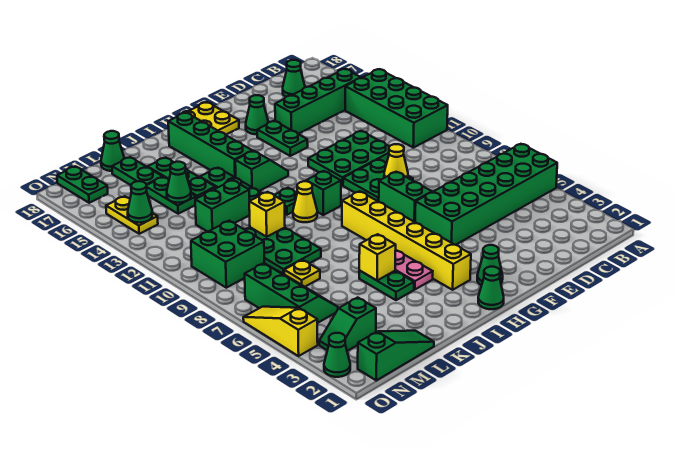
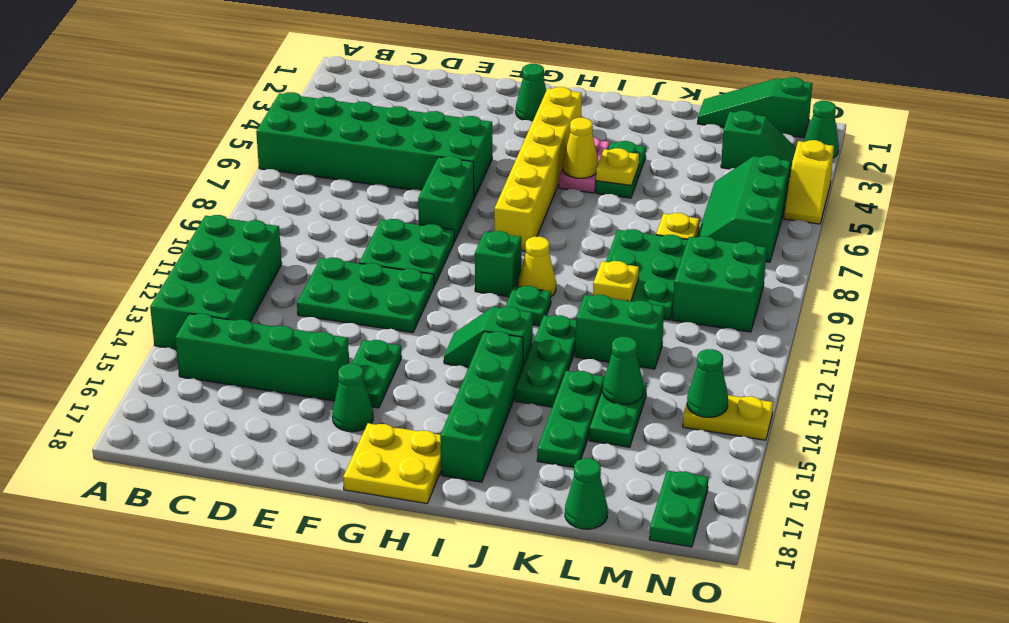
green 1x1 cone [283,60,305,97] -> none
yellow 1x1 cone [384,144,408,178] -> yellow 1x1 cone moved to [563,118,599,178]
green 1x1 cone [478,267,504,309] -> none
yellow 1x1 brick [359,234,396,280] -> yellow 1x1 plate [596,148,639,186]
yellow 1x1 brick [249,192,285,237] -> yellow 1x1 plate [593,261,639,301]
green 1x2 plate [112,157,163,185] -> none
yellow 1x2 plate [106,196,158,234] -> yellow 1x2 plate turned to [683,395,773,440]
yellow 1x3 slope [243,307,318,356] -> yellow 1x2 slope [784,140,834,224]

